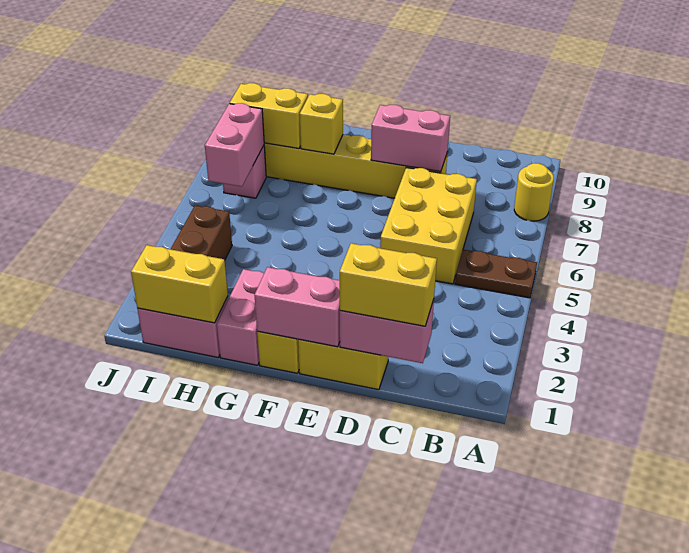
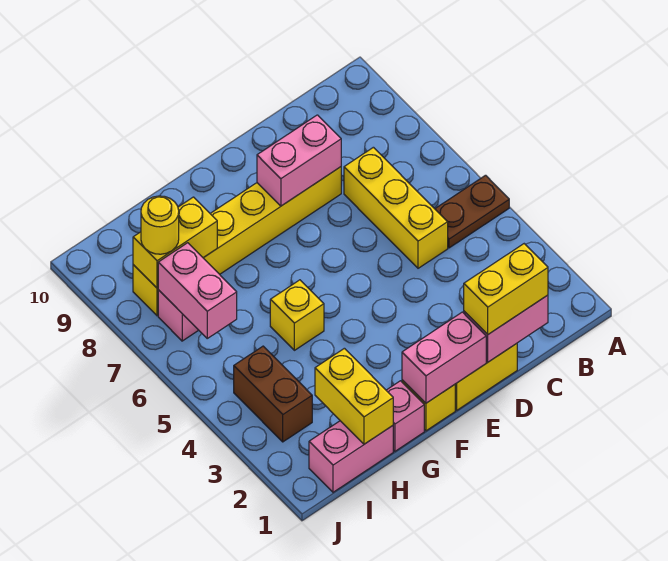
yellow 1x1 round brick [514,163,554,221] -> yellow 1x1 round brick moved to [141,196,179,254]
yellow 2x3 brick [380,167,477,284] -> yellow 1x3 brick [344,147,448,268]
pink 1x2 brick [217,269,264,365] -> pink 1x1 brick [386,381,424,451]
yellow 1x1 brick [300,94,343,154] -> yellow 1x1 brick moved to [270,280,324,350]
yellow 1x2 brick [131,245,228,323] -> yellow 1x2 brick turned to [315,348,393,444]

